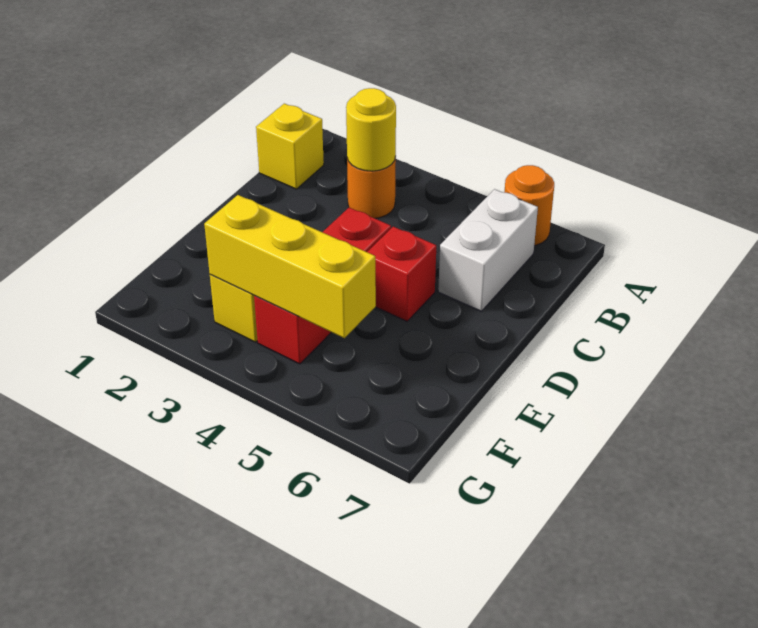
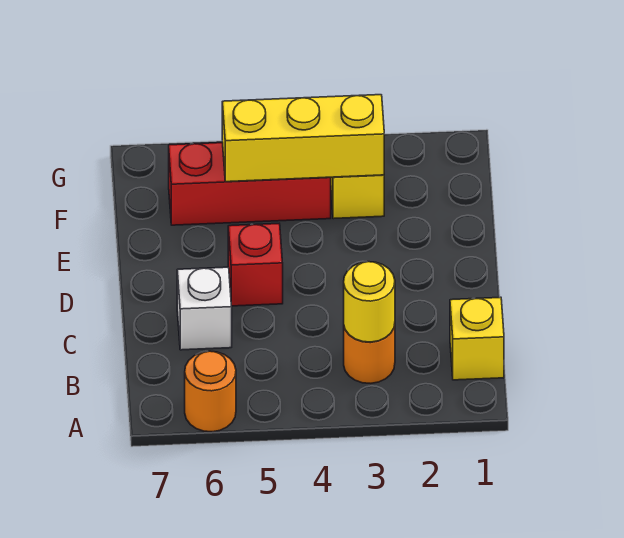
white 1x2 brick [438,189,538,311] -> white 1x1 brick [177,267,232,350]
red 1x3 brick [254,207,391,364] -> red 1x3 brick turned to [169,143,331,225]

